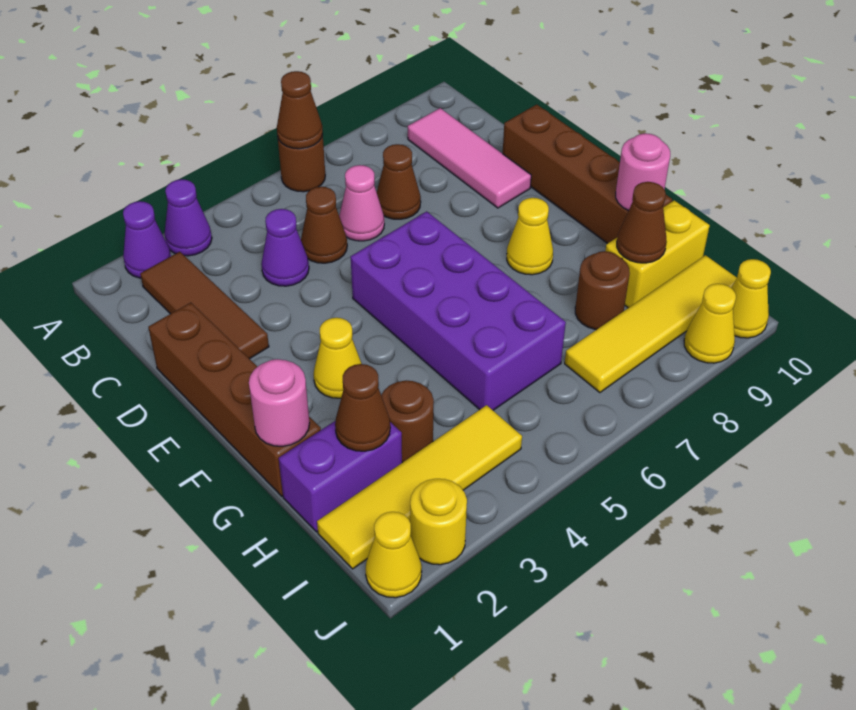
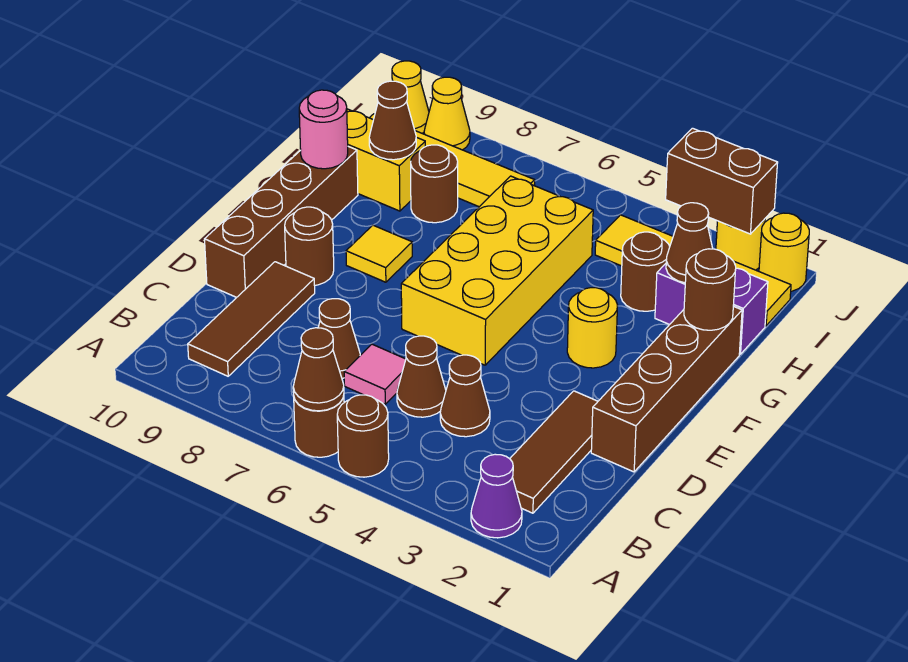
purple 1x1 cone [165,179,212,256] -> none
none -> brown 1x1 round brick [337,395,389,477]
pink 1x3 tile [408,108,531,208] -> brown 1x3 tile [188,262,315,376]
purple 1x1 cone [261,209,309,286] -> brown 1x1 cone [440,355,490,437]
pink 1x1 cone [339,165,384,241] -> pink 1x1 tile [344,344,406,404]
purple 2x4 brick [351,211,566,410] -> yellow 2x4 brick [401,176,593,365]
none -> brown 1x1 round brick [285,207,334,285]
yellow 1x1 cone [314,318,362,398] -> yellow 1x1 round brick [567,288,618,368]
yellow 1x1 cone [507,198,553,275] -> yellow 1x1 tile [346,225,412,282]
pink 1x1 round brick [249,359,309,446] -> brown 1x1 round brick [684,249,736,330]
yellow 1x1 cone [365,512,422,598] -> yellow 1x1 round brick [759,213,809,291]
none -> brown 1x2 brick [666,128,778,234]

